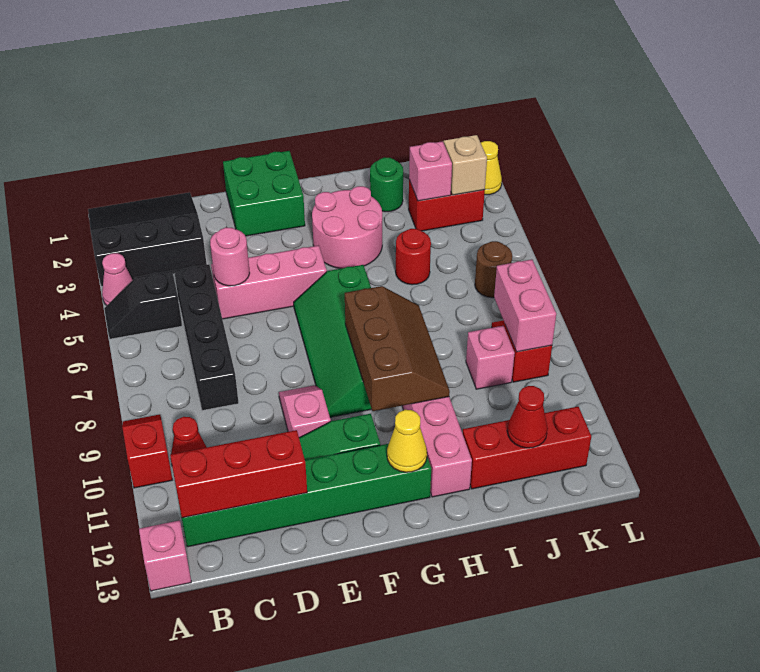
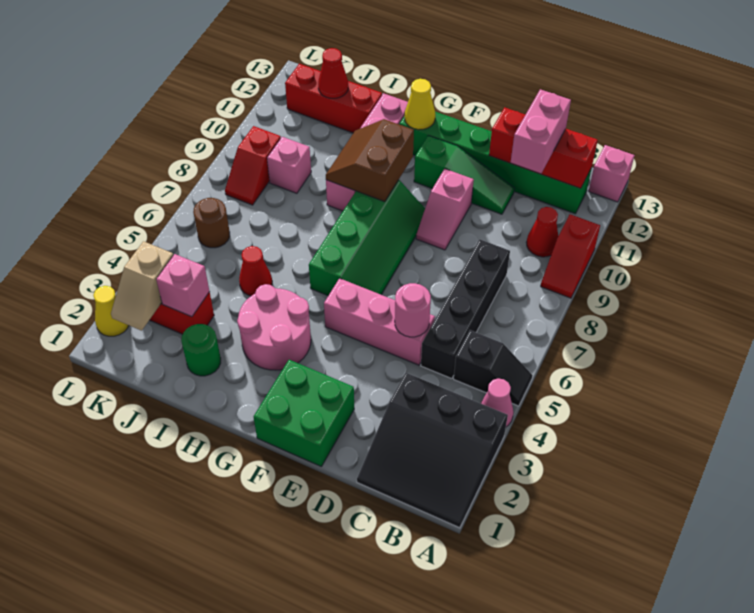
brown 2x3 slope [345,286,450,411] -> brown 2x2 slope [326,119,414,202]
red 1x1 round brick [396,229,431,285] -> red 1x1 cone [239,246,272,296]
pink 1x2 brick [494,259,556,352] -> pink 1x2 brick moved to [511,89,571,173]

